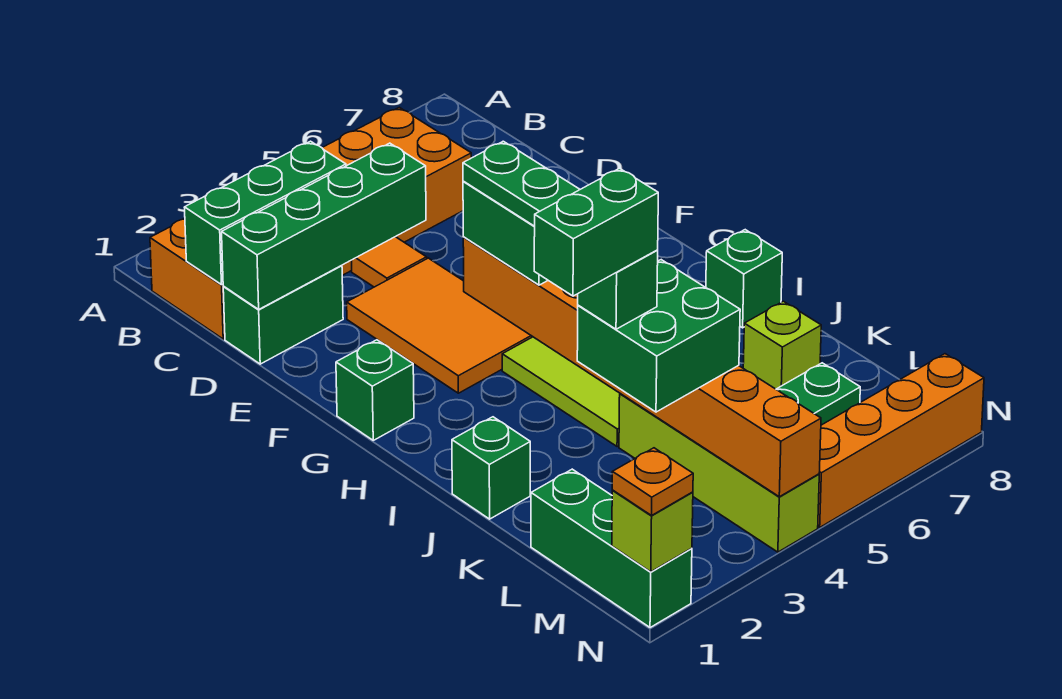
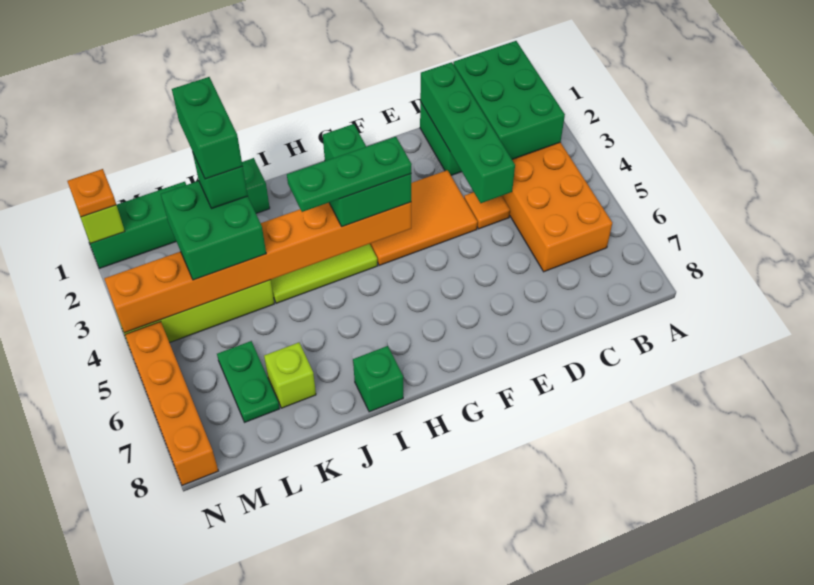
green 1x3 brick [184,141,346,285] -> green 2x3 brick [453,41,565,159]

